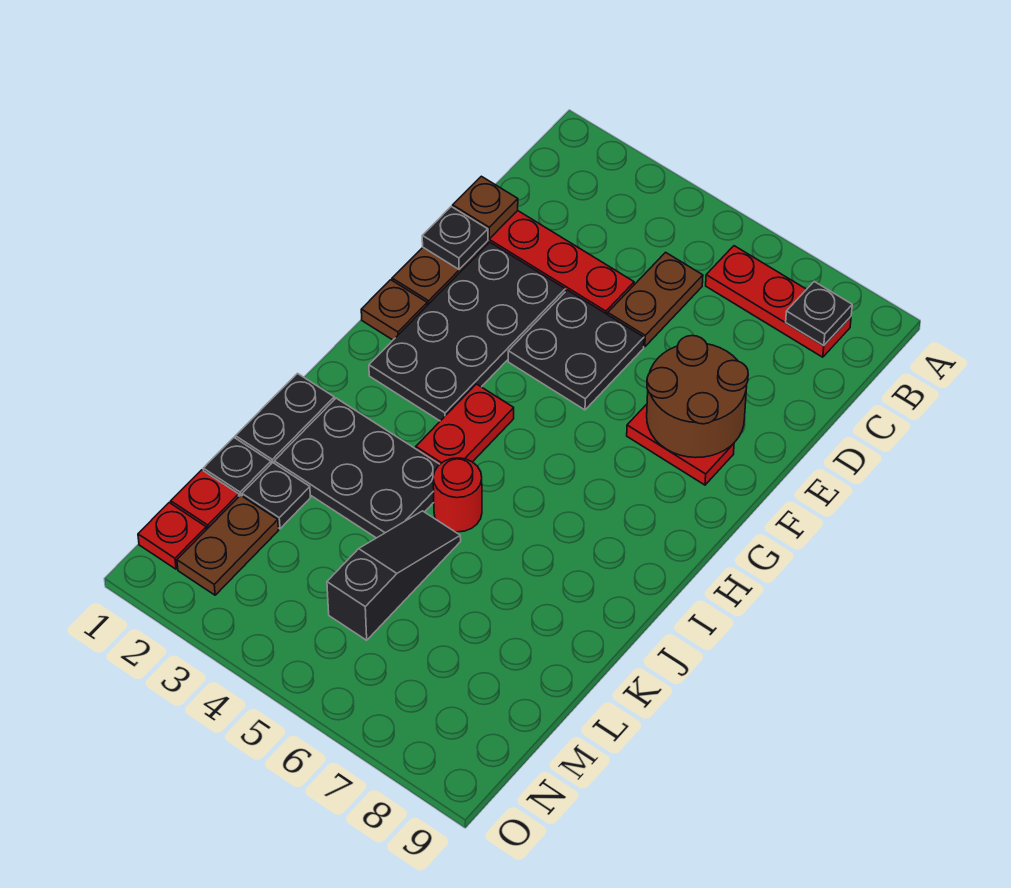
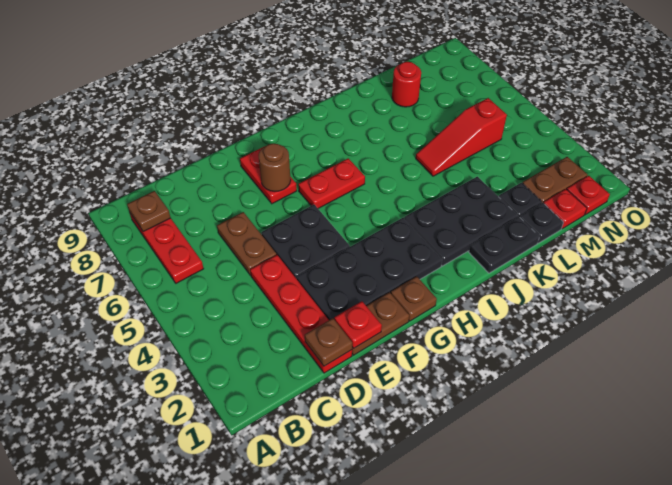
black 1x1 plate [786,282,852,346] -> brown 1x1 plate [127,191,171,232]
brown 1x2 plate [608,252,703,347] -> brown 1x2 plate turned to [217,212,276,275]
black 1x1 plate [422,207,488,269] -> red 1x1 plate [334,301,382,348]
brown 2x2 round brick [647,336,748,458] -> brown 1x1 round brick [258,144,291,191]
red 1x2 plate [416,384,514,464] -> red 1x2 plate moved to [298,158,365,209]
black 2x3 plate [274,398,440,538] -> black 2x3 plate turned to [404,177,518,266]
red 1x1 round brick [433,458,482,532] -> red 1x1 round brick moved to [392,62,421,107]
black 1x3 slope [327,511,461,640] -> red 1x3 slope [416,98,507,176]

